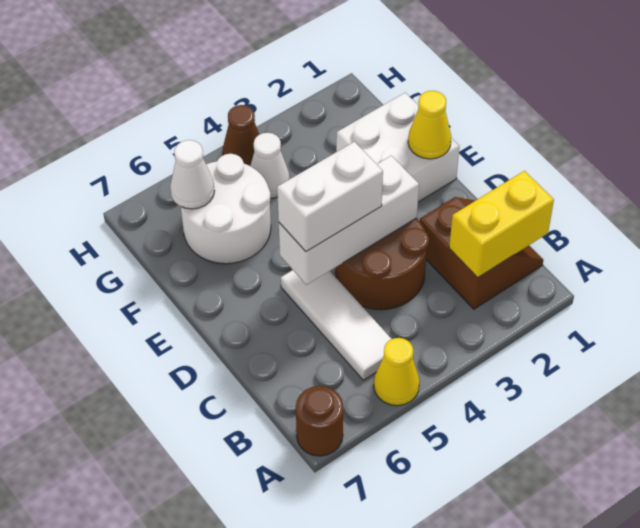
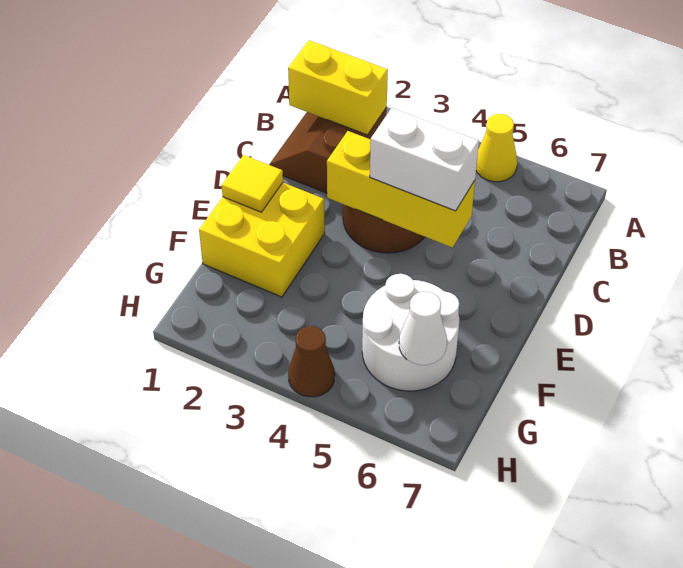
brown 1x1 round brick [296,386,343,456] -> none
white 1x3 tile [281,270,391,380] -> none
white 1x3 brick [279,156,419,285] -> yellow 1x3 brick [327,131,475,247]
white 2x2 brick [336,93,460,202] -> yellow 2x2 brick [199,183,325,297]
yellow 1x1 cone [408,91,451,159] -> yellow 1x1 tile [222,155,283,212]
white 1x1 cone [250,133,290,198] -> none

